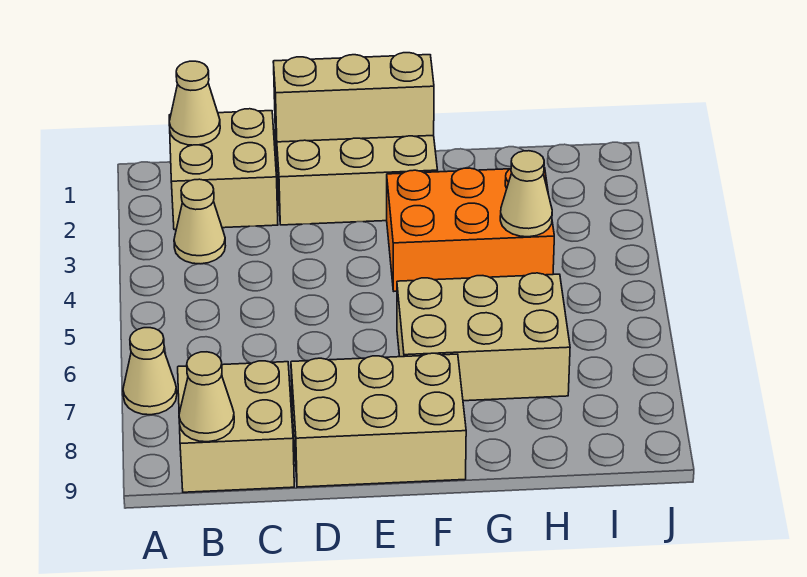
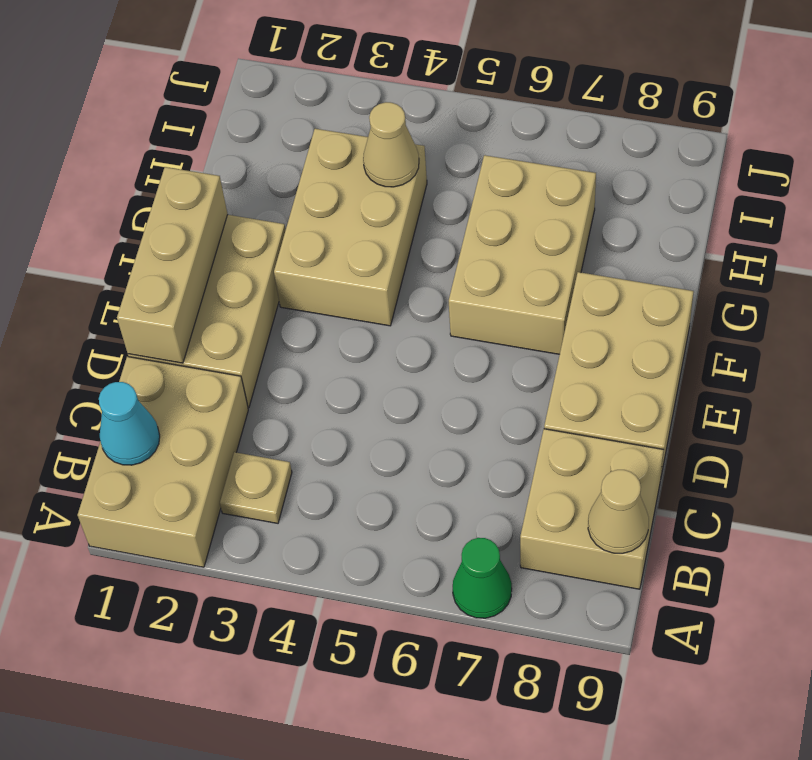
tan 1x1 cone [123,328,177,415] -> green 1x1 cone [453,538,512,618]
tan 2x2 brick [169,109,278,230] -> tan 2x3 brick [78,357,248,567]
tan 1x1 cone [169,61,220,145] -> cyan 1x1 cone [99,382,160,465]
tan 1x1 cone [174,179,225,264] -> tan 1x1 plate [220,452,292,523]
orange 2x3 brick [387,168,554,291] -> tan 2x3 brick [274,129,427,326]

